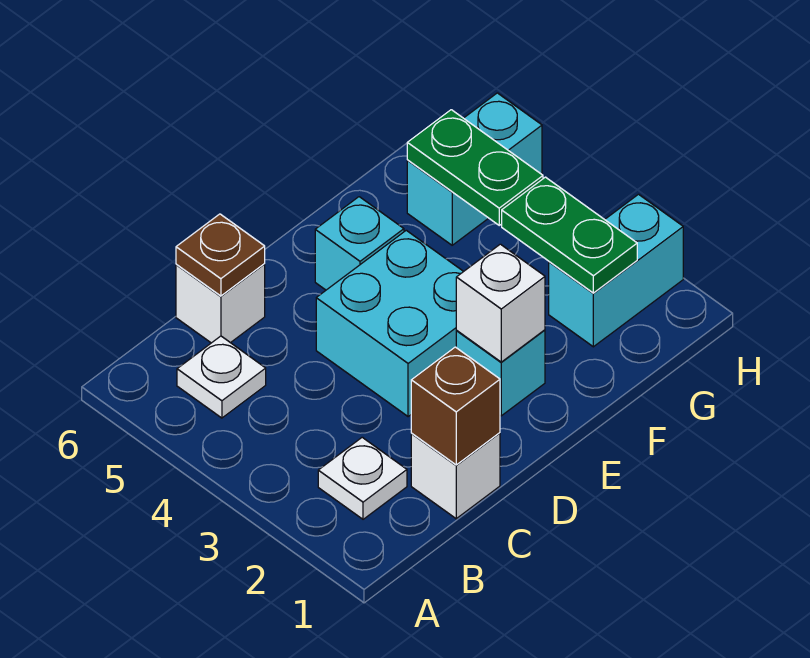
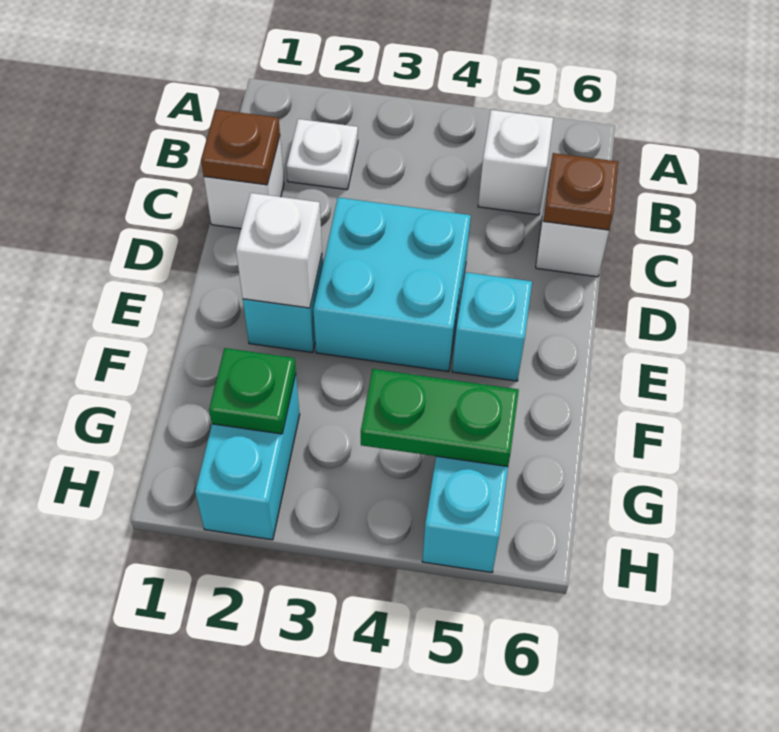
white 1x1 plate [177,336,266,418] -> white 1x1 brick [478,110,553,215]
brown 1x1 brick [411,347,500,465] -> brown 1x1 plate [201,109,280,185]
green 1x2 plate [502,177,637,293] -> green 1x1 plate [209,348,296,434]

